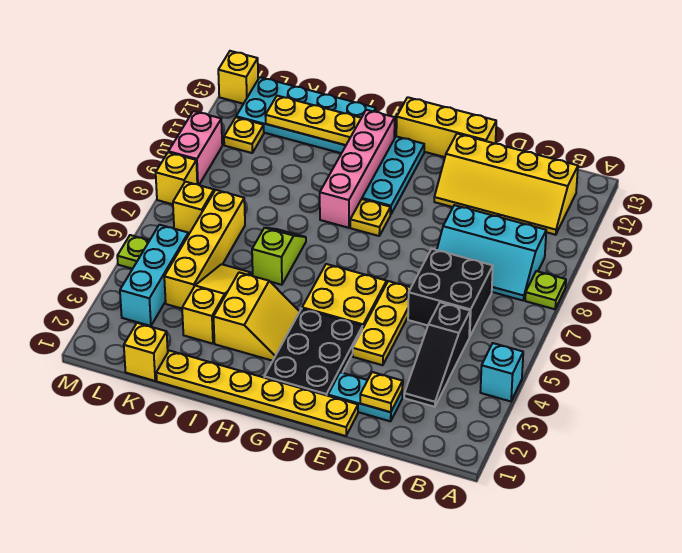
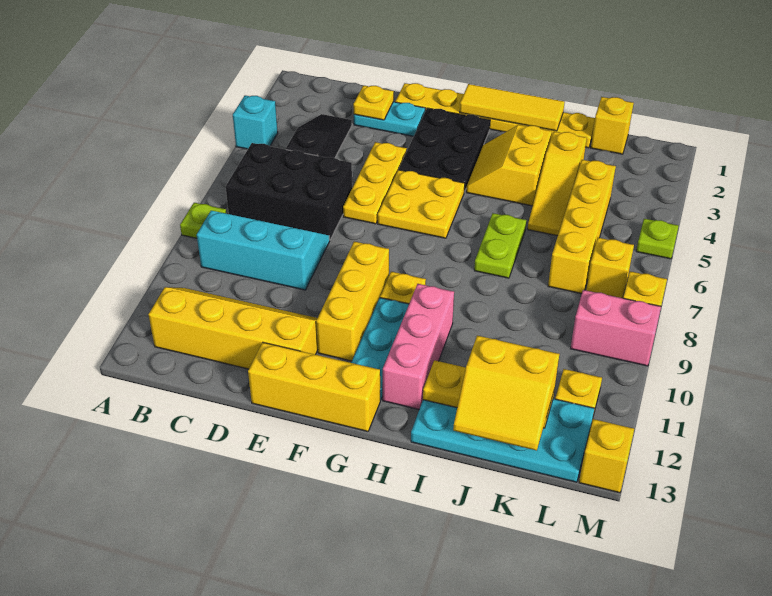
black 2x2 brick [408,249,493,337] -> black 2x3 brick [226,143,352,240]
none -> yellow 1x3 brick [316,241,389,361]
none -> yellow 1x3 tile [460,84,565,131]
pink 1x4 brick [320,110,395,228] -> pink 1x3 brick [383,284,454,409]
lime 1x2 slope [252,228,306,285] -> lime 1x2 plate [474,213,526,278]
none -> yellow 2x2 slope [453,336,559,451]
cyan 1x3 brick [120,225,188,326] -> none
pink 1x2 brick [168,111,222,185] -> pink 1x2 brick turned to [570,290,661,366]

